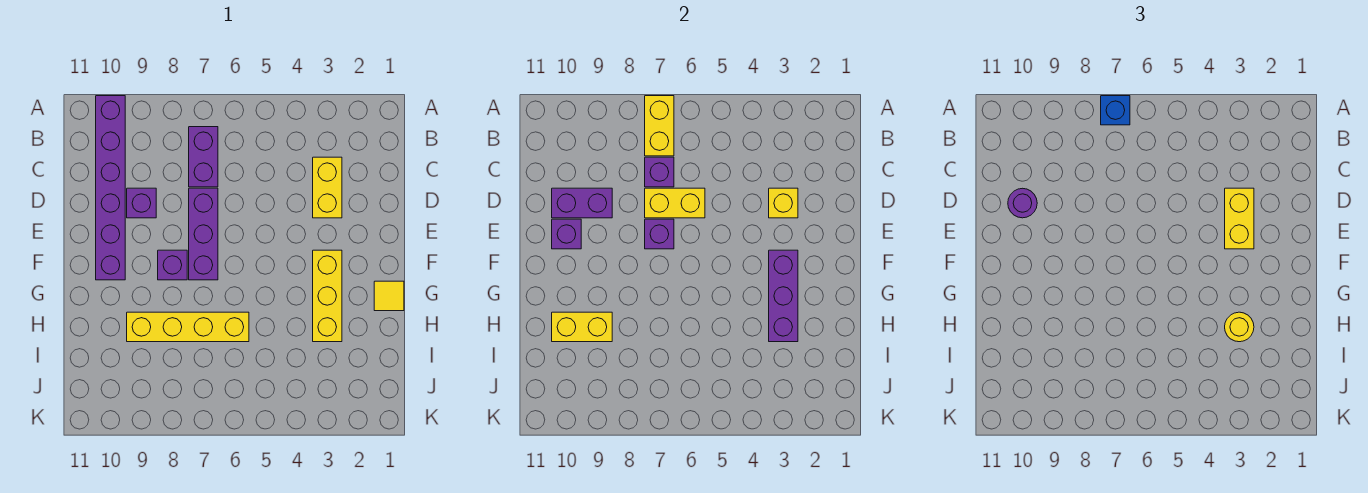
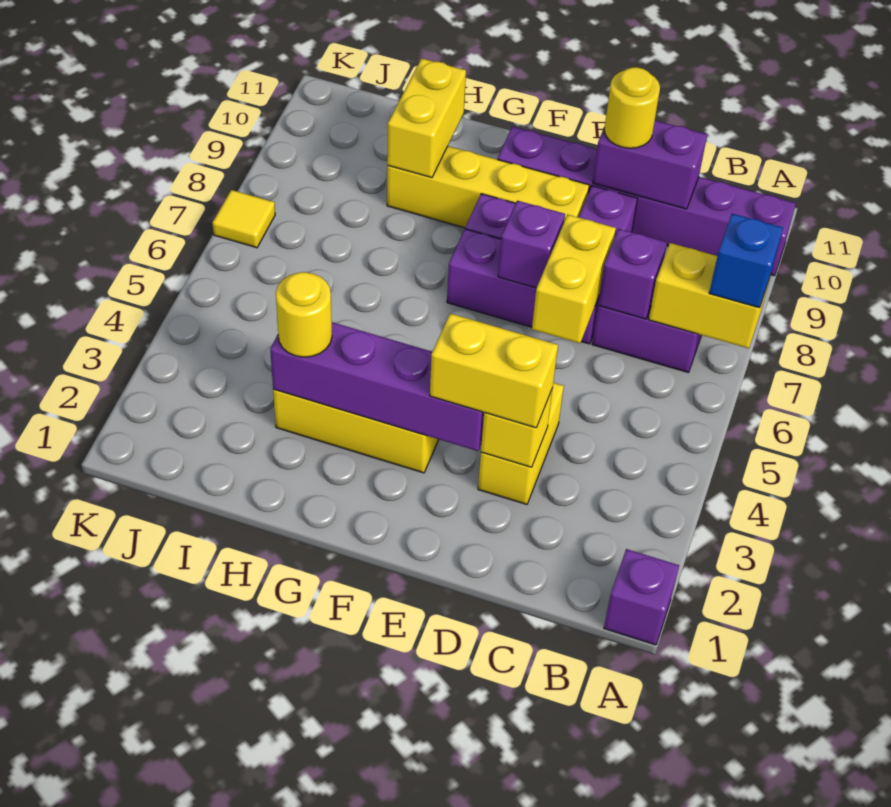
yellow 1x2 brick [313,157,342,218] -> yellow 1x2 brick turned to [478,383,564,504]
purple 1x2 brick [552,188,612,218] -> purple 1x2 brick turned to [593,121,707,209]
purple 1x1 round brick [1008,188,1037,218] -> yellow 1x1 round brick [604,67,660,148]
purple 1x1 brick [552,219,581,249] -> purple 1x1 brick moved to [604,549,679,645]
purple 1x3 brick [769,250,798,342] -> purple 1x4 brick [270,322,484,451]
yellow 1x1 tile [374,281,404,311] -> yellow 1x1 tile moved to [212,190,275,248]
yellow 1x4 brick [127,312,249,342] -> yellow 1x4 brick turned to [387,146,589,228]

